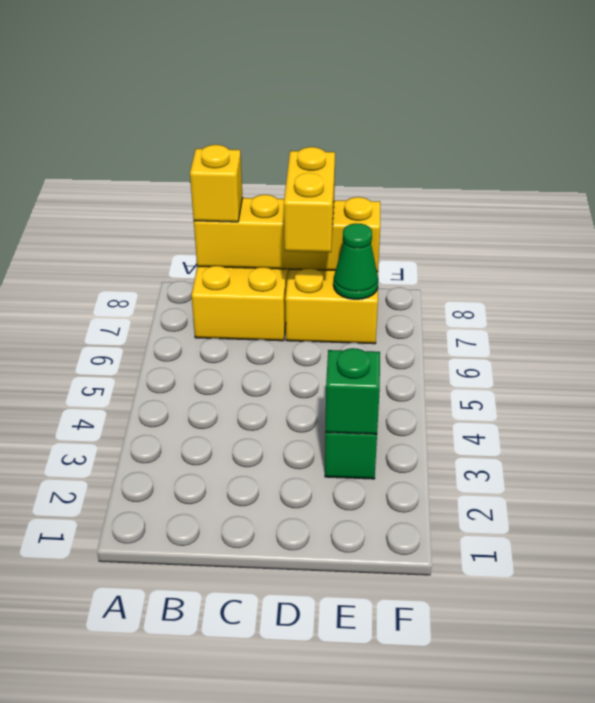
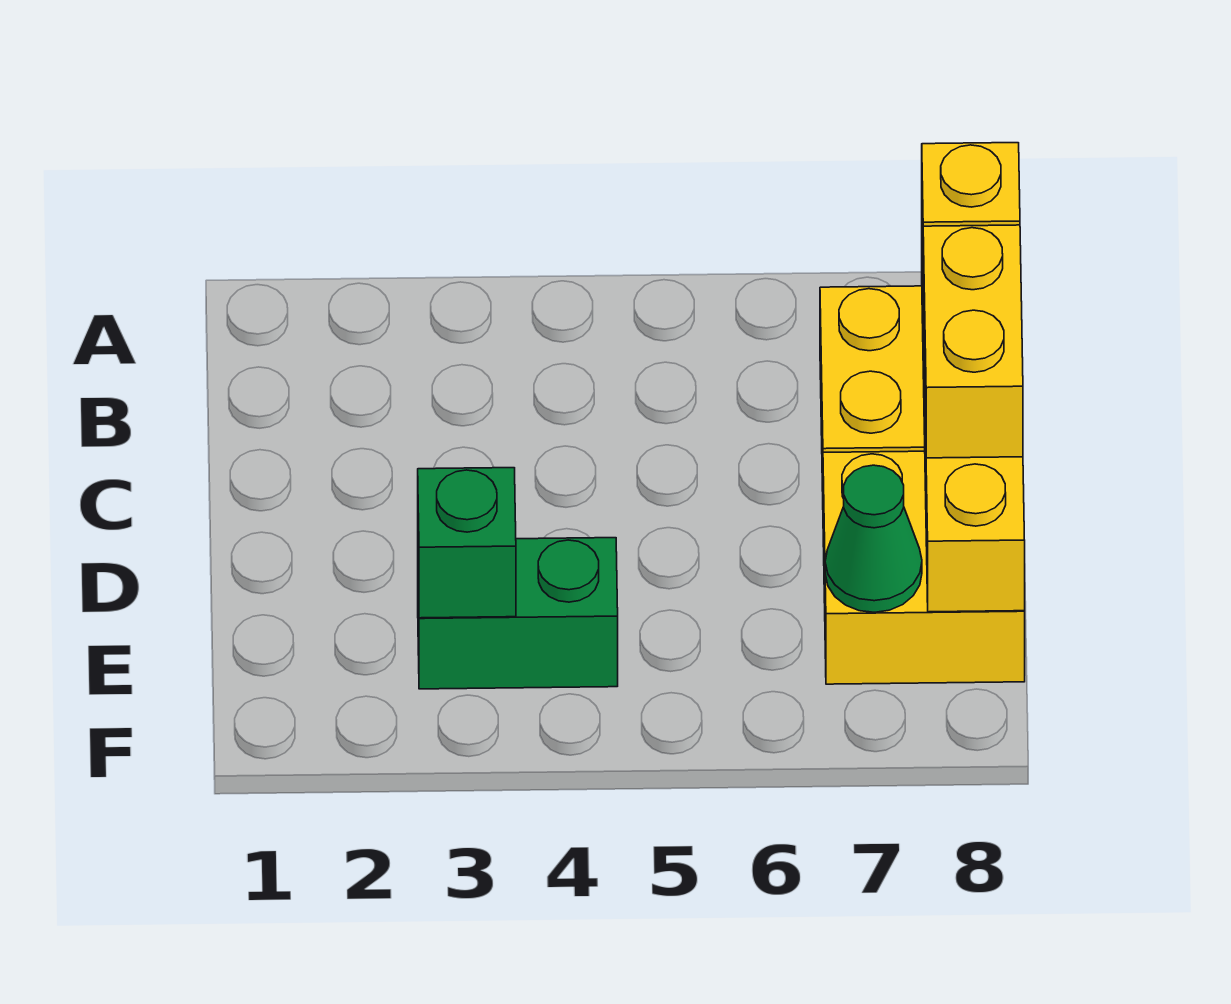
yellow 1x2 brick [284,147,335,252] -> yellow 1x2 brick turned to [923,225,1023,458]

